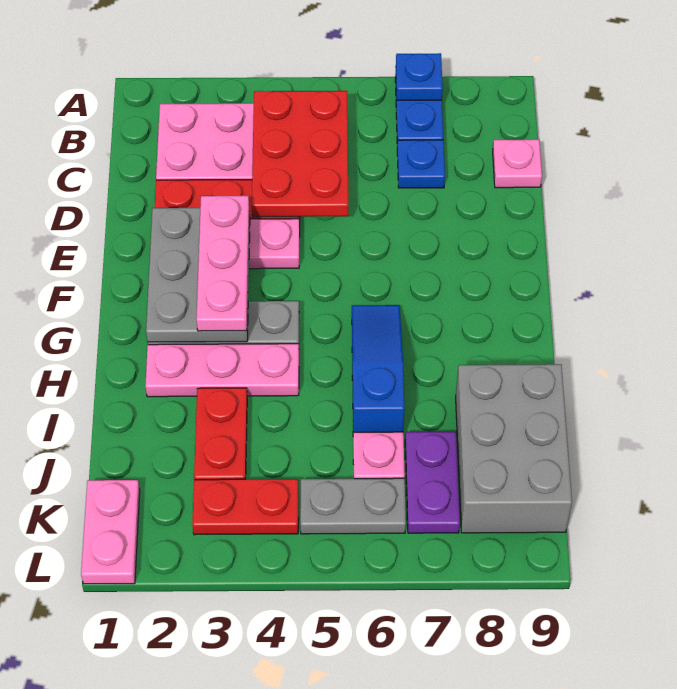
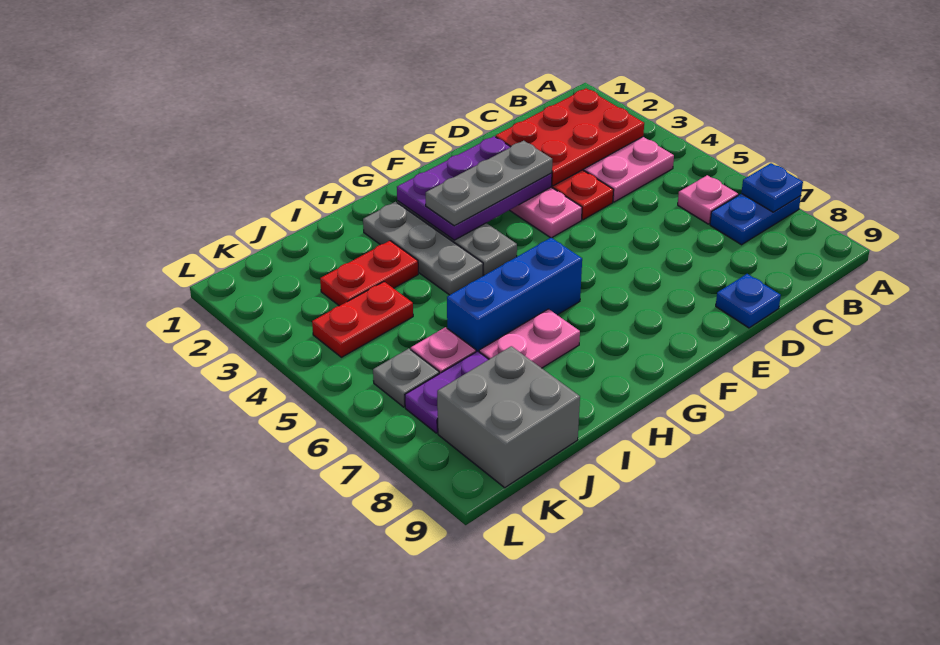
red 2x3 plate [252,90,348,217] -> red 2x3 plate moved to [496,88,644,186]
blue 1x1 plate [397,140,445,188] -> blue 1x1 plate moved to [716,274,781,328]
pink 1x1 plate [493,139,542,188] -> pink 1x1 plate moved to [678,175,738,224]
grey 2x3 plate [146,208,250,342] -> purple 2x3 plate [397,136,552,240]
pink 1x3 plate [196,196,249,331] -> grey 1x3 plate [426,141,552,226]
blue 1x3 slope [352,305,404,432] -> blue 1x3 brick [447,238,582,352]
pink 1x3 plate [145,344,299,397] -> grey 1x3 plate [363,202,483,295]
grey 2x3 brick [456,364,572,533] -> grey 2x2 brick [437,346,580,488]
pink 1x2 plate [81,480,140,584] -> pink 1x2 plate moved to [479,309,580,368]
red 1x2 plate [192,479,298,535] -> red 1x2 plate turned to [312,282,413,357]
grey 1x2 plate [300,478,406,534] -> grey 1x1 plate [373,349,439,407]

